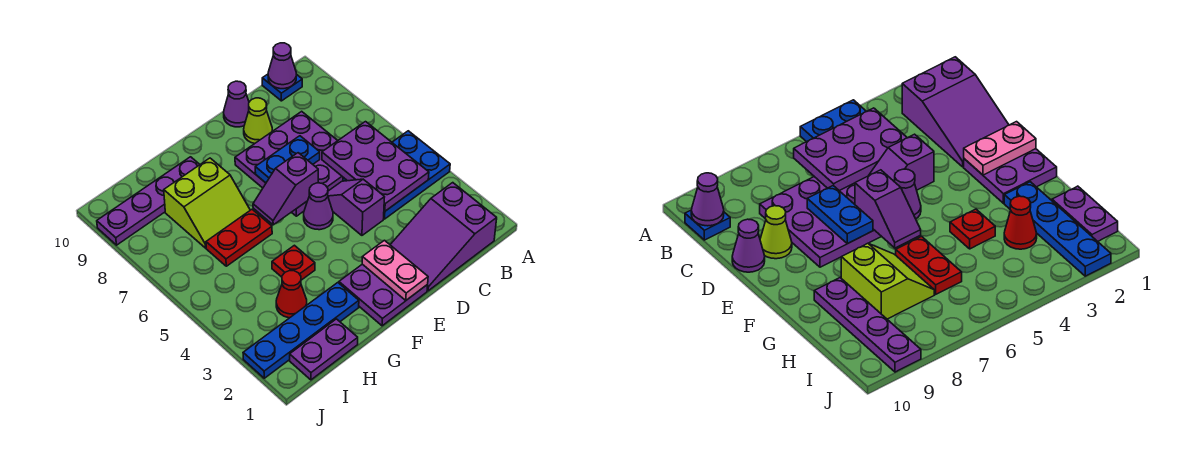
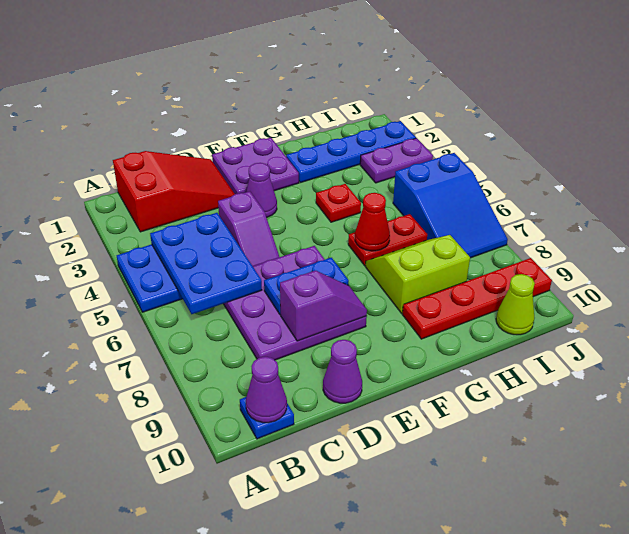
purple 2x3 slope [390,183,497,291] -> red 2x3 slope [113,151,235,232]
purple 2x3 plate [322,122,429,211] -> blue 2x3 plate [150,213,262,314]
lime 1x1 cone [244,98,272,144] -> lime 1x1 cone moved to [496,274,535,335]
pink 1x2 plate [362,240,428,300] -> none
purple 1x1 cone [304,183,333,230] -> purple 1x1 cone moved to [246,163,277,217]
purple 1x2 slope [253,153,318,225] -> purple 1x2 slope moved to [280,271,367,341]
purple 1x4 plate [97,157,200,245] -> red 1x4 plate [402,258,552,339]
purple 1x2 plate [290,319,358,380] -> purple 1x2 plate moved to [360,138,433,183]
red 1x1 cone [276,271,307,318] -> red 1x1 cone moved to [355,193,390,251]
none -> blue 2x3 slope [393,153,508,258]

